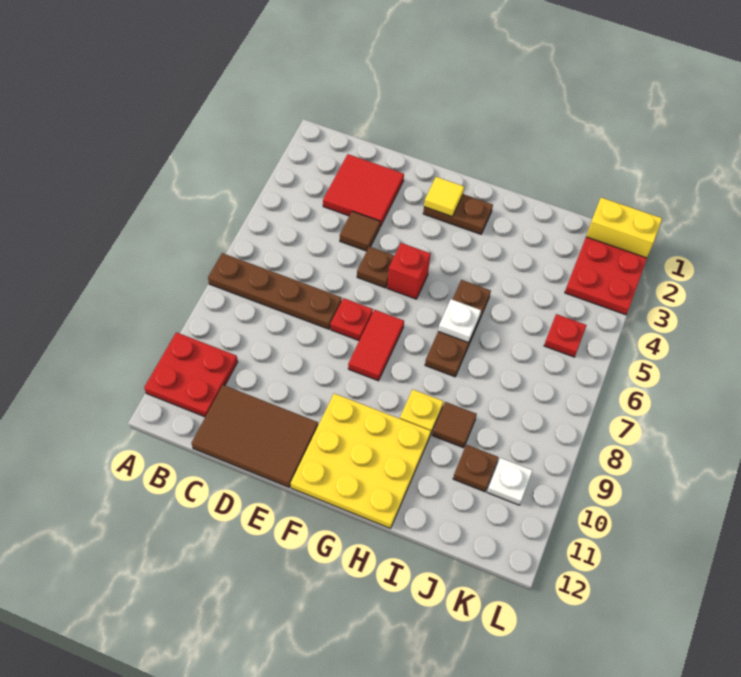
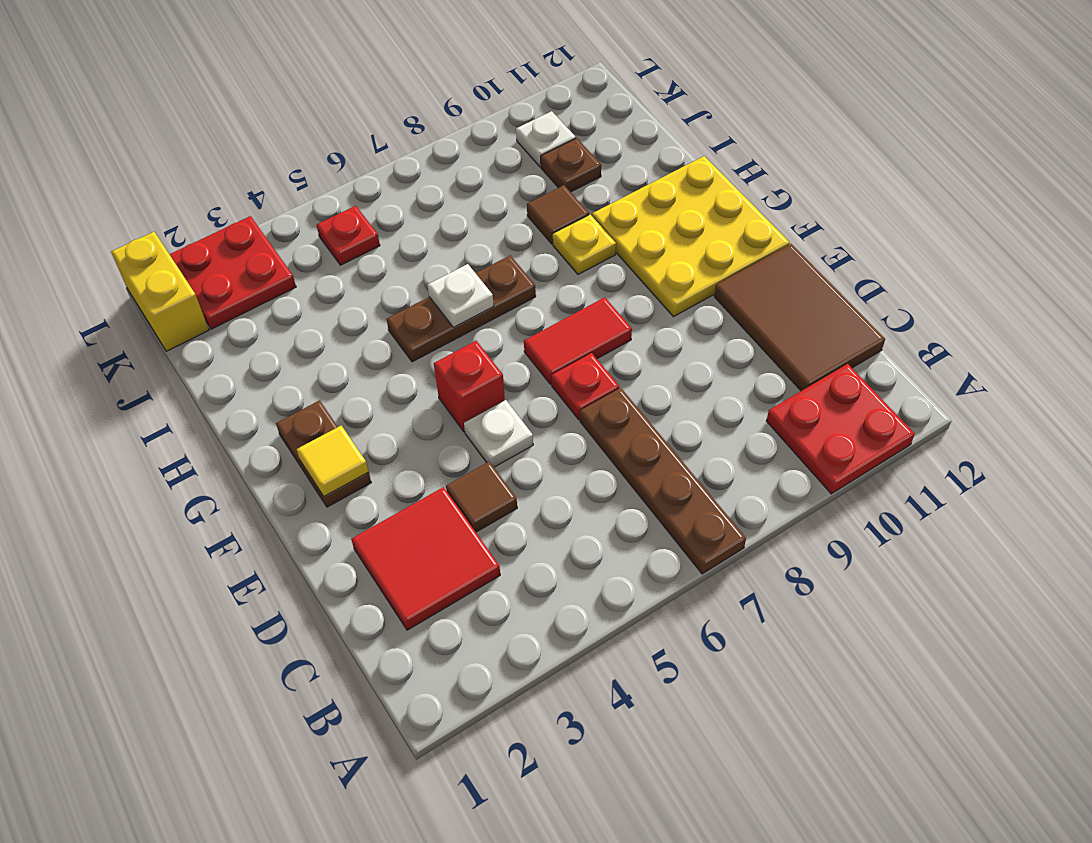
brown 1x1 plate [357,247,394,288] -> white 1x1 plate [464,400,533,467]

